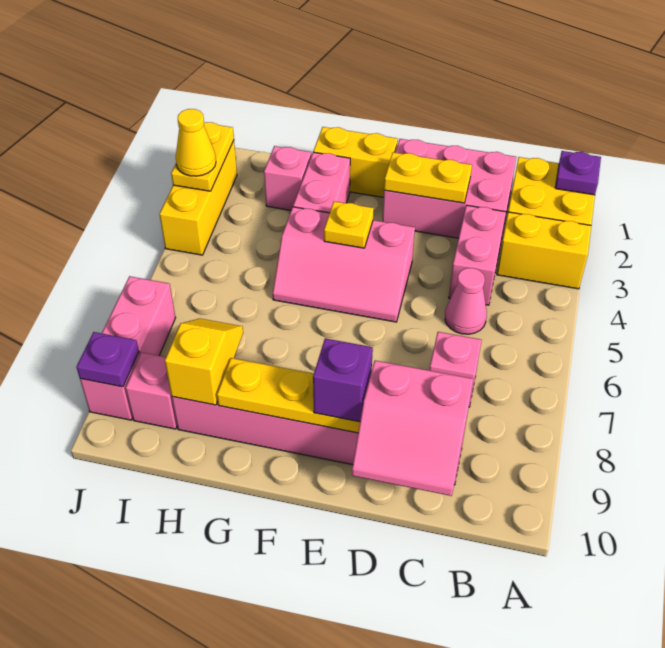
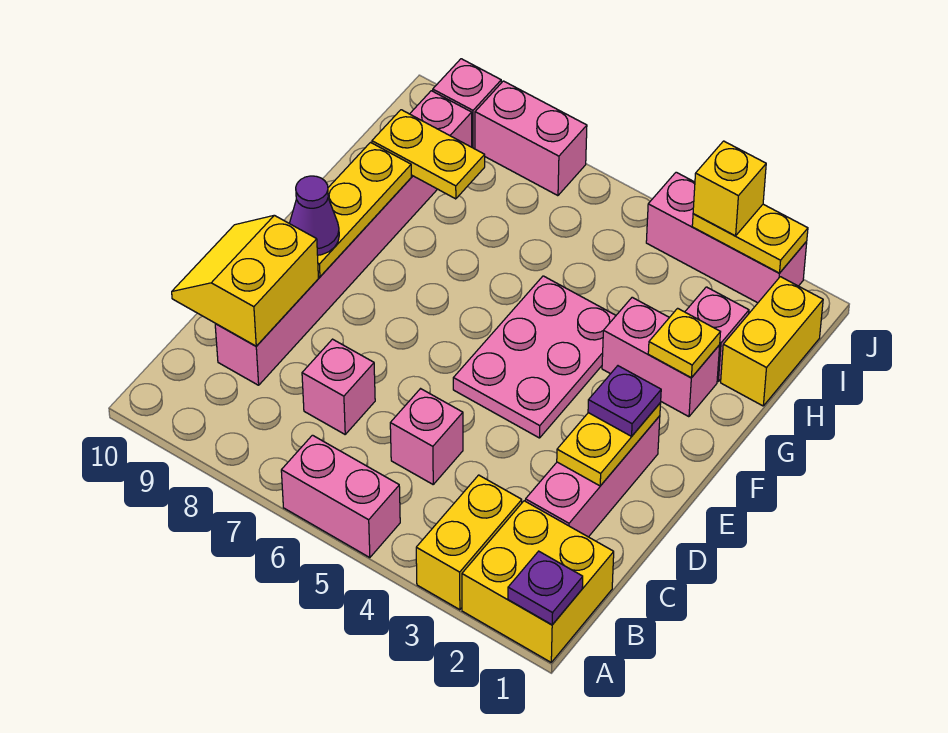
pink 2x3 brick [383,139,516,238] -> pink 1x3 brick [525,416,660,537]
pink 1x2 brick [449,205,506,305] -> pink 1x2 brick moved to [281,435,400,558]
pink 1x1 cone [445,268,487,334] -> pink 1x1 brick [390,389,463,484]
pink 2x2 slope [352,361,473,496] -> yellow 2x2 slope [172,215,318,346]
pink 2x3 slope [273,207,415,322] -> pink 2x3 plate [453,276,616,438]
purple 1x1 brick [313,338,373,422] -> purple 1x1 cone [289,176,339,255]
yellow 1x2 brick [313,127,398,197] -> yellow 1x2 brick moved to [721,277,823,406]
yellow 1x1 plate [324,201,374,248] -> yellow 1x1 plate moved to [648,308,720,378]
yellow 1x2 slope [165,318,243,405] -> yellow 1x2 plate [372,110,485,199]
yellow 1x3 brick [160,141,237,255] -> pink 1x3 brick [646,172,807,303]
yellow 1x1 cone [176,109,216,176] -> yellow 1x1 brick [693,141,766,236]
purple 1x1 plate [76,332,139,387] -> purple 1x1 plate moved to [588,366,661,436]

